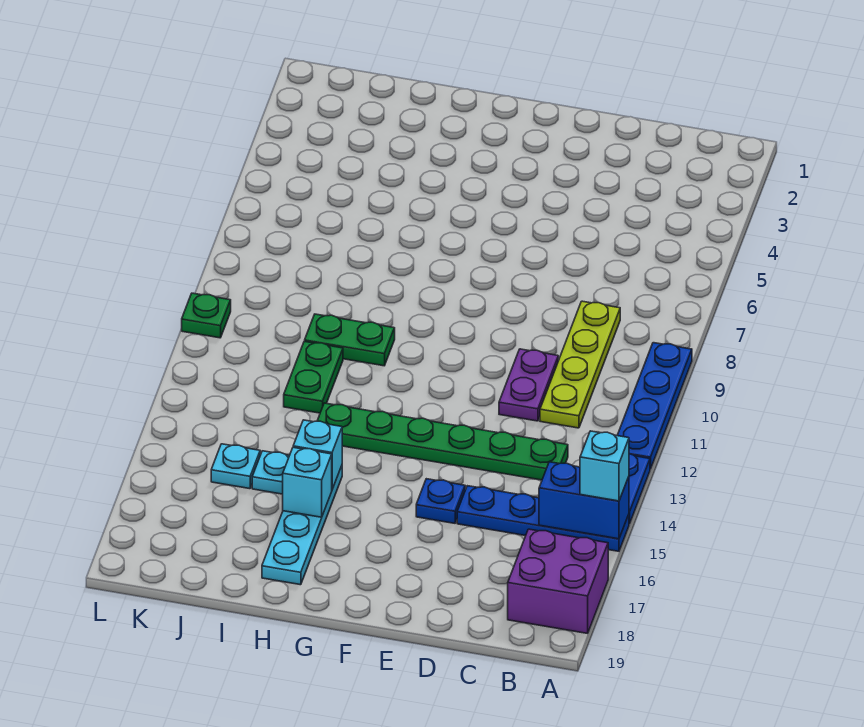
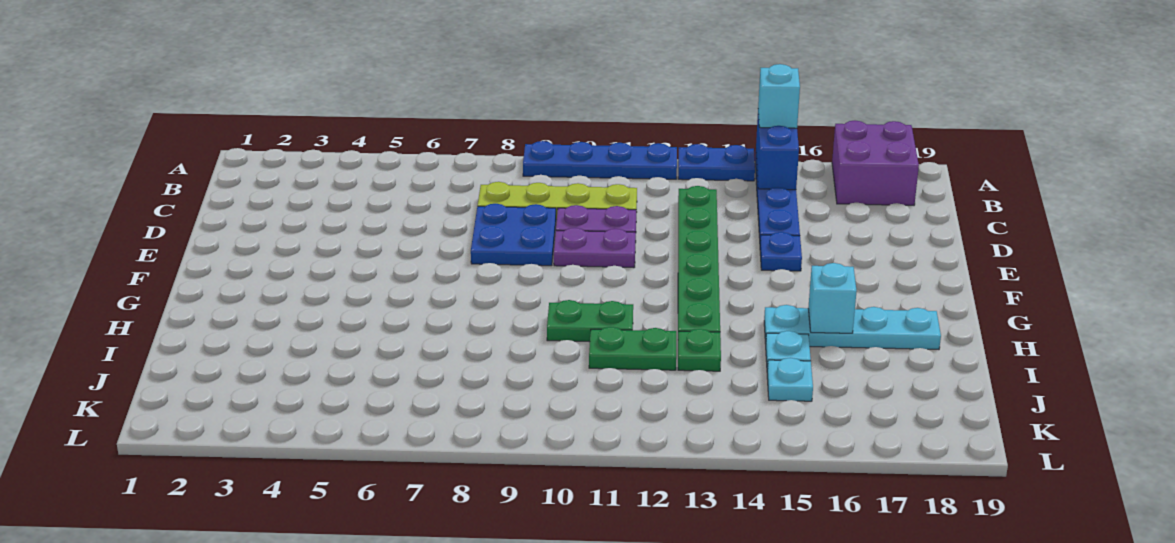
none -> blue 2x2 plate [471,204,556,266]
none -> purple 1x2 plate [554,228,636,268]
green 1x2 plate [305,314,395,366] -> green 1x2 plate turned to [547,300,633,342]
cyan 1x1 brick [293,420,342,489] -> none
green 1x1 plate [182,293,231,338] -> green 1x1 plate moved to [678,329,721,371]

